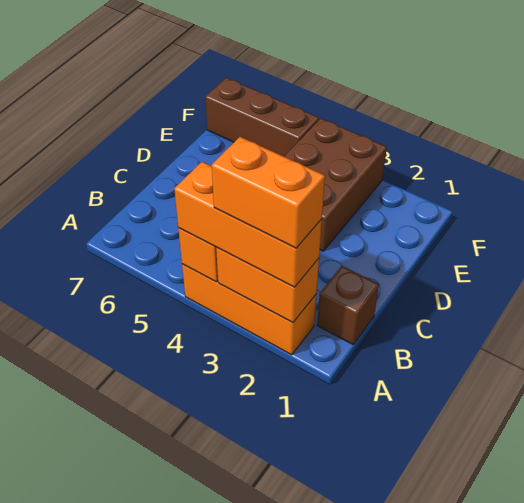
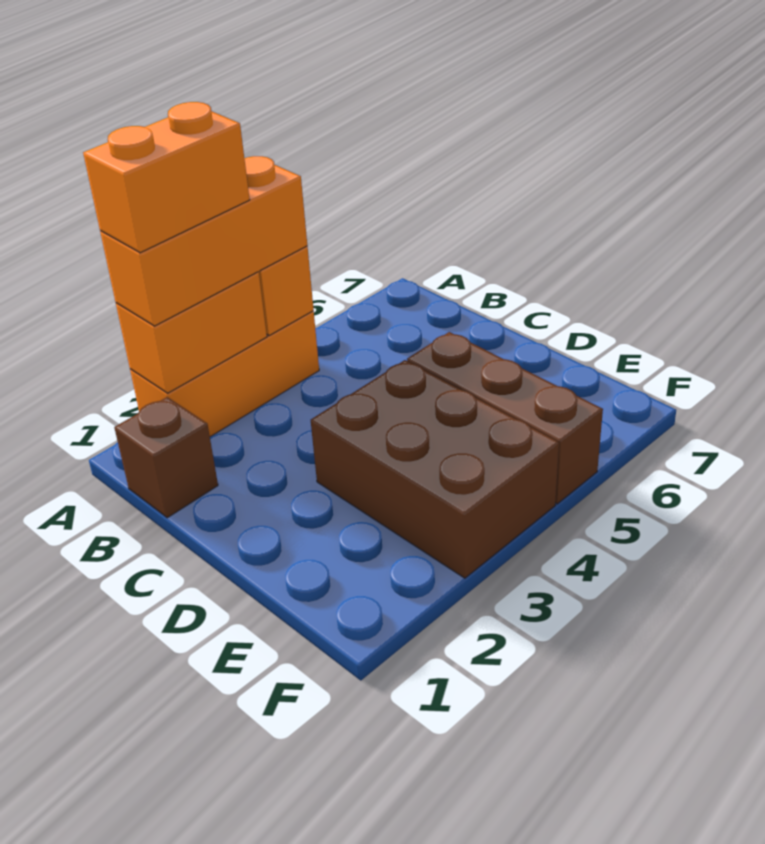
brown 1x3 brick [205,78,319,156] -> brown 1x3 brick turned to [407,332,603,504]

